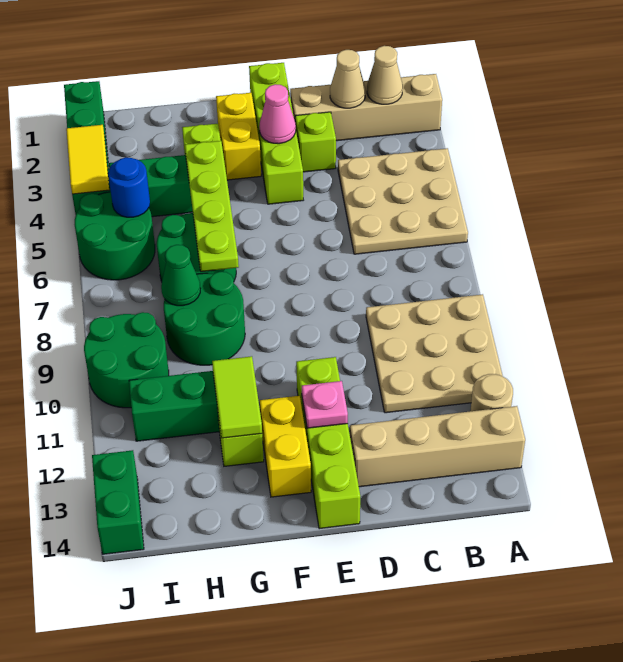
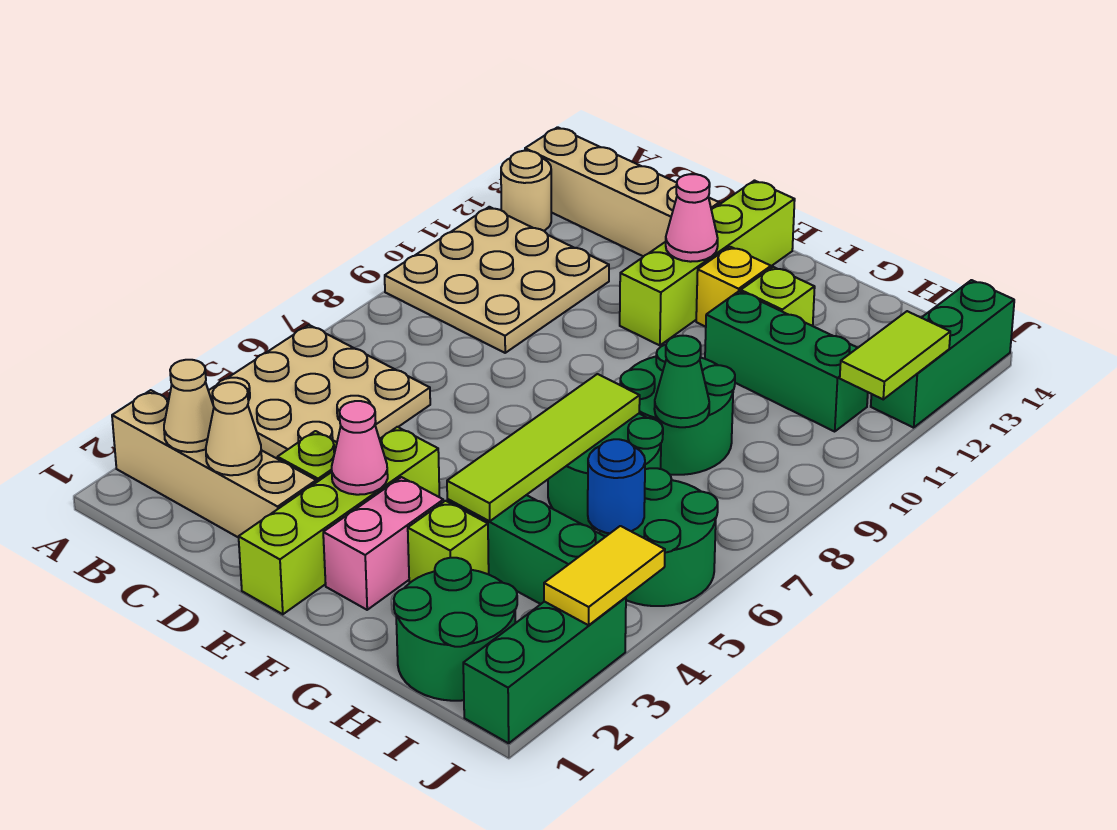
pink 1x1 plate [302,381,348,428] -> pink 1x1 cone [666,174,718,262]
yellow 1x2 brick [216,93,261,180] -> pink 1x2 brick [323,477,443,610]
yellow 1x2 brick [260,396,311,497] -> yellow 1x1 brick [696,247,771,327]
lime 1x4 plate [185,141,239,272] -> lime 1x4 tile [447,374,640,521]
lime 1x2 tile [212,356,262,438] -> lime 1x2 tile moved to [840,311,950,399]
green 2x2 round brick [84,312,169,408] -> green 2x2 round brick moved to [394,558,517,701]
green 1x4 brick [64,81,111,215] -> green 1x3 brick [463,597,626,743]
green 1x2 brick [92,450,144,554] -> green 1x3 brick [871,280,1014,428]

